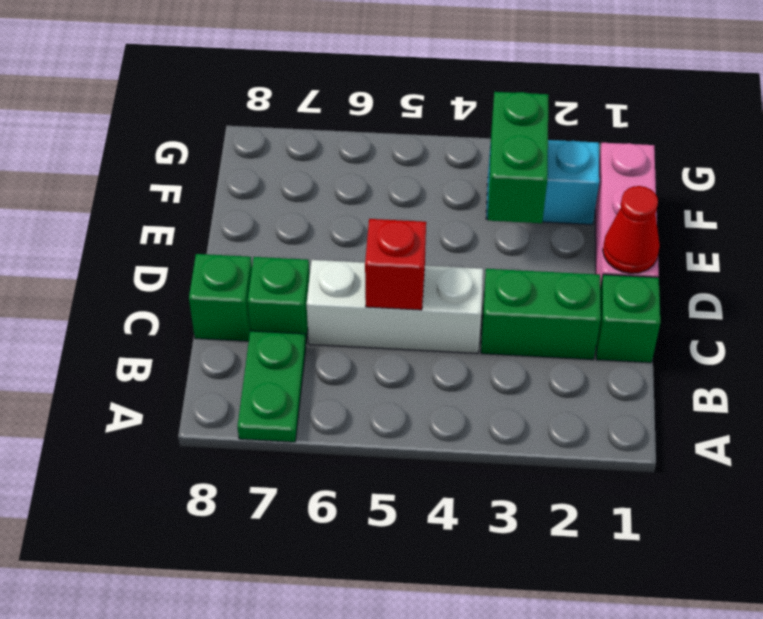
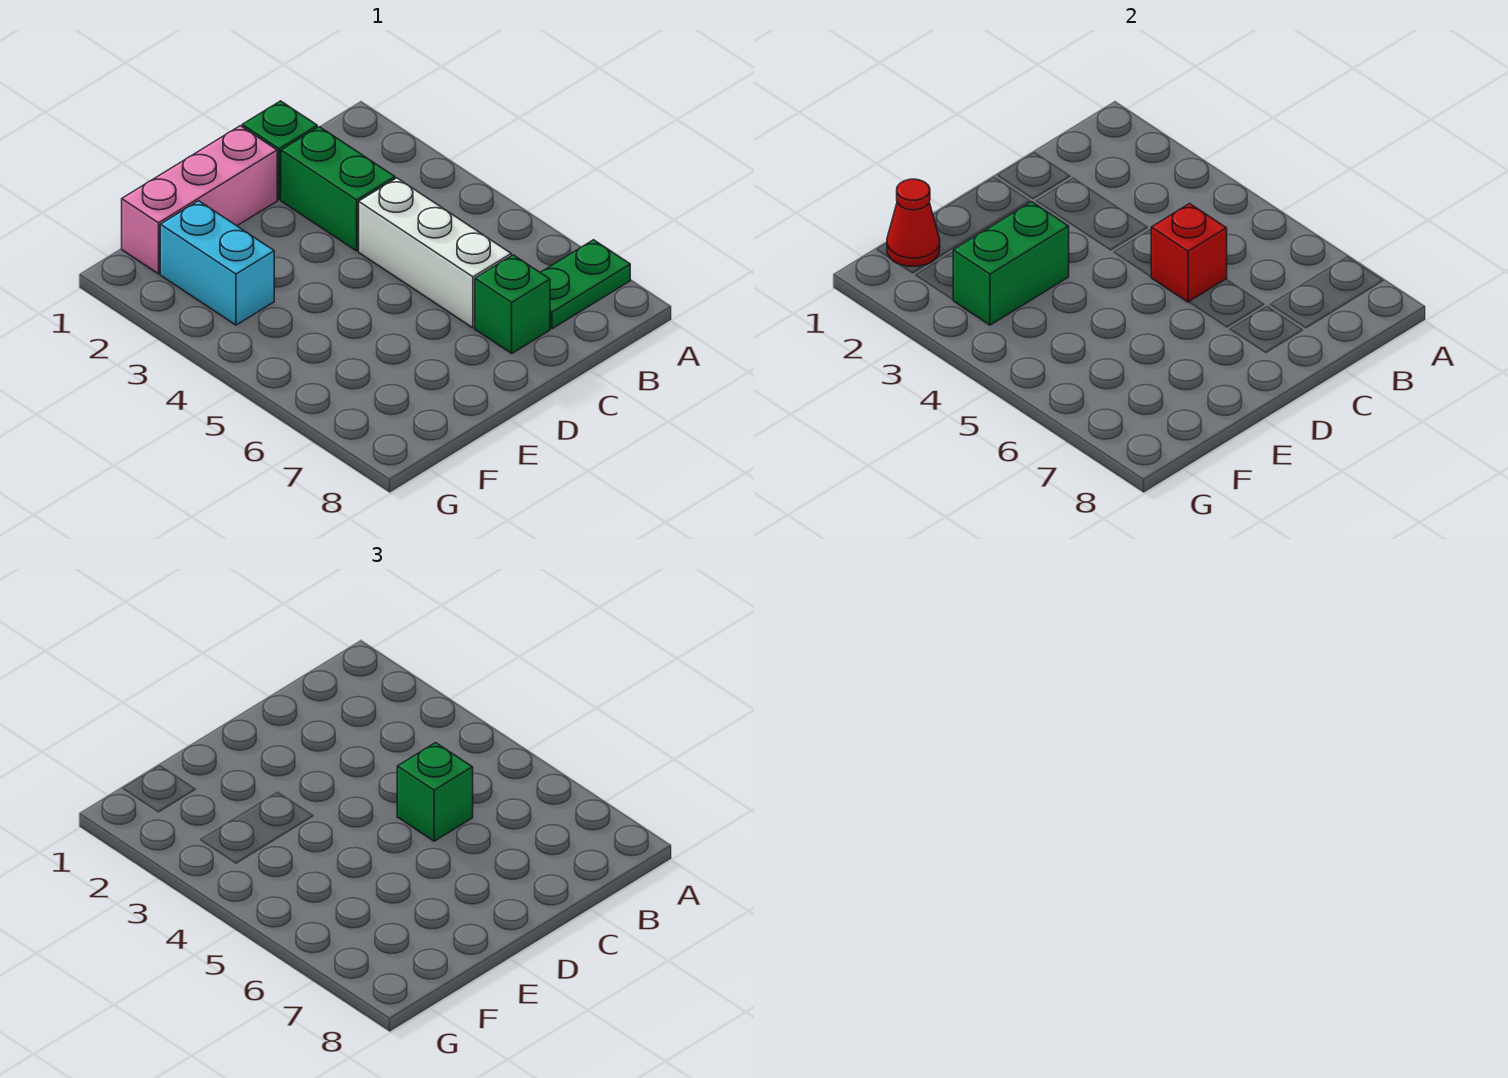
green 1x1 brick [189,254,252,341] -> green 1x1 brick moved to [397,743,473,841]
red 1x1 cone [603,186,660,273] -> red 1x1 cone moved to [887,179,940,266]

